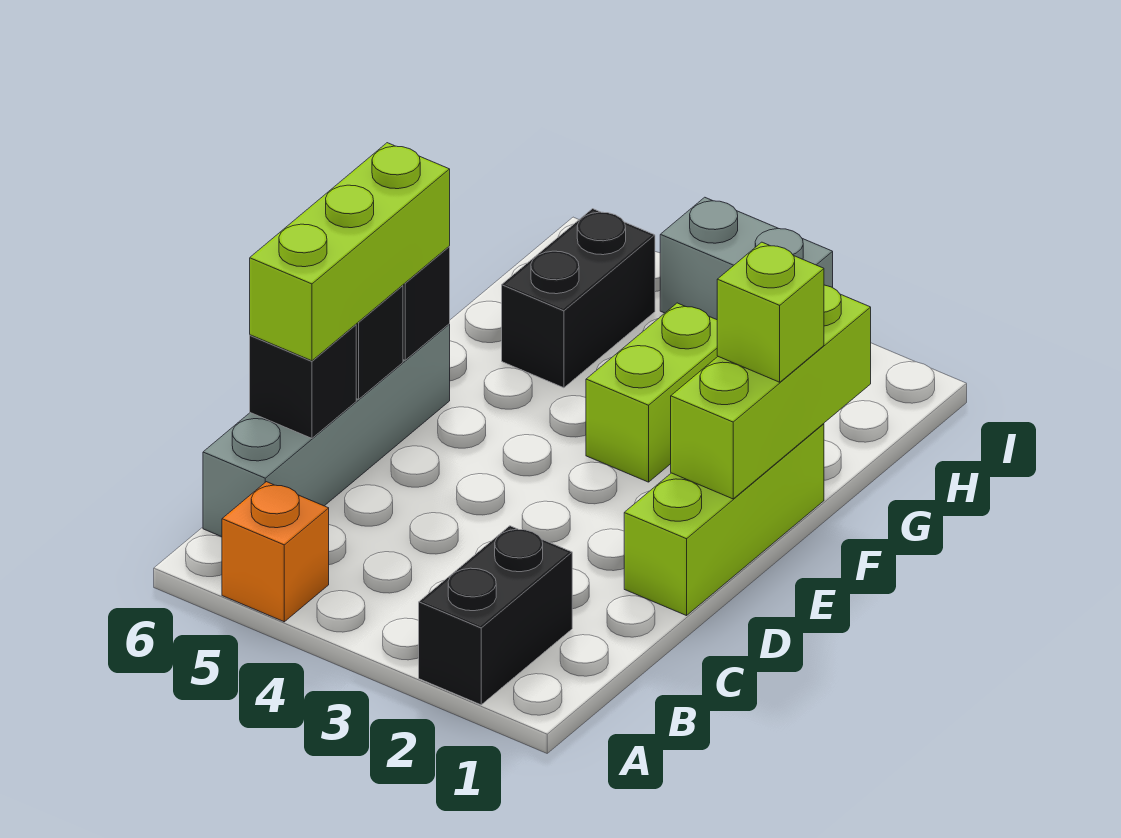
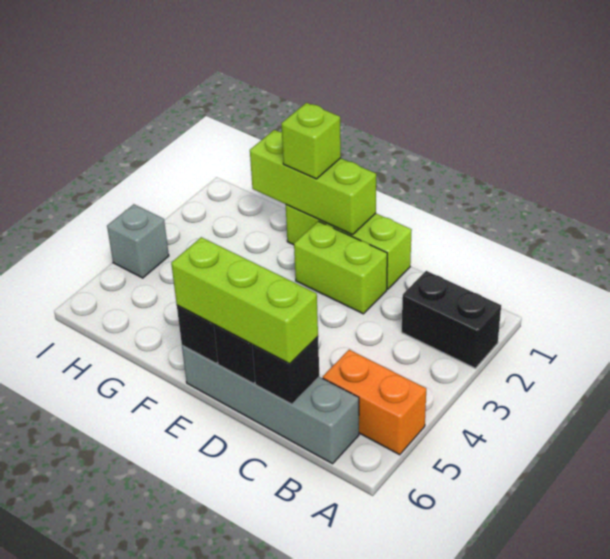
orange 1x1 brick [222,482,329,622] -> orange 1x2 brick [323,350,426,455]
lime 1x2 brick [586,303,718,482] -> lime 1x2 brick moved to [294,221,387,314]
black 1x2 brick [502,209,655,388] -> none
grey 1x2 brick [660,197,833,320] -> grey 1x1 brick [107,204,169,278]

